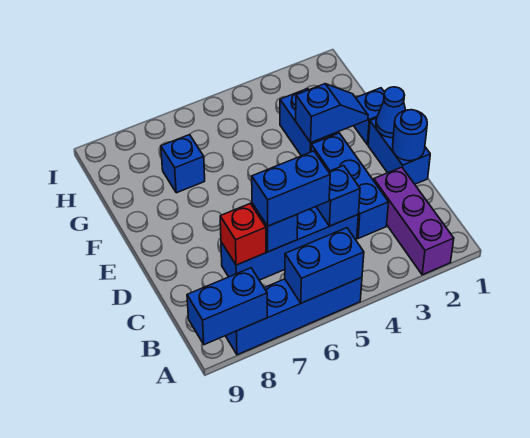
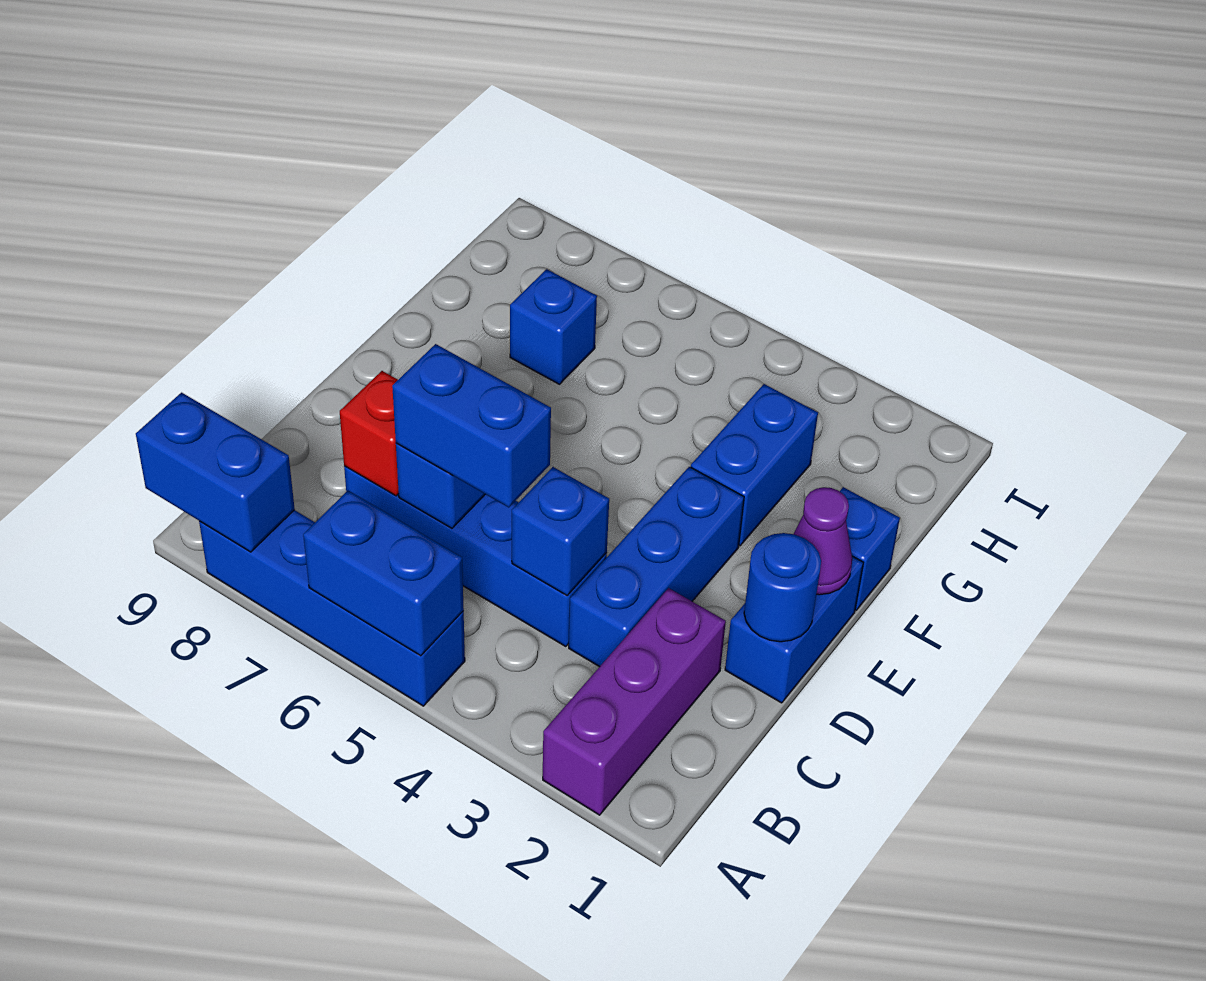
blue 1x1 cone [376,87,406,138] -> purple 1x1 cone [794,487,852,595]
blue 1x2 slope [296,84,368,143] -> none

